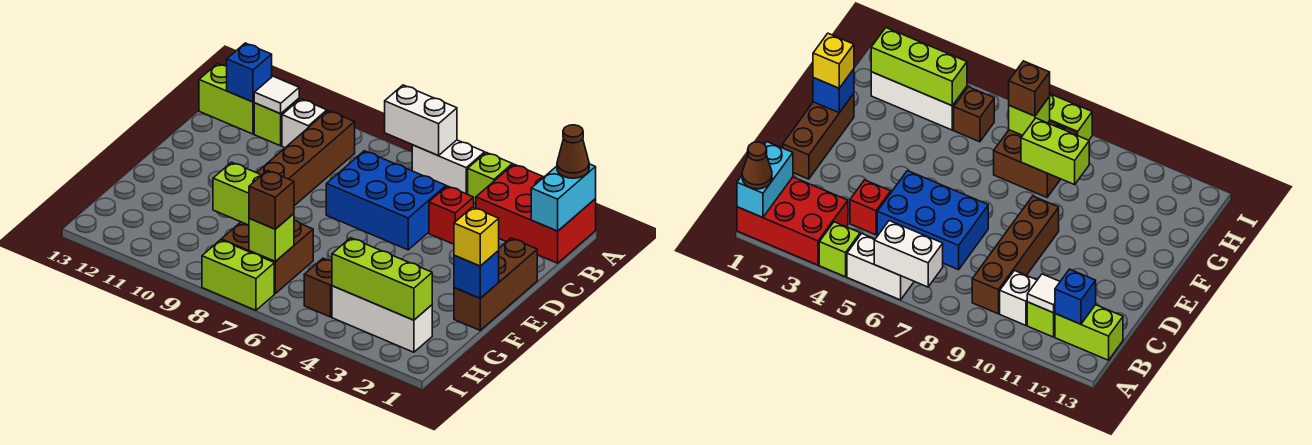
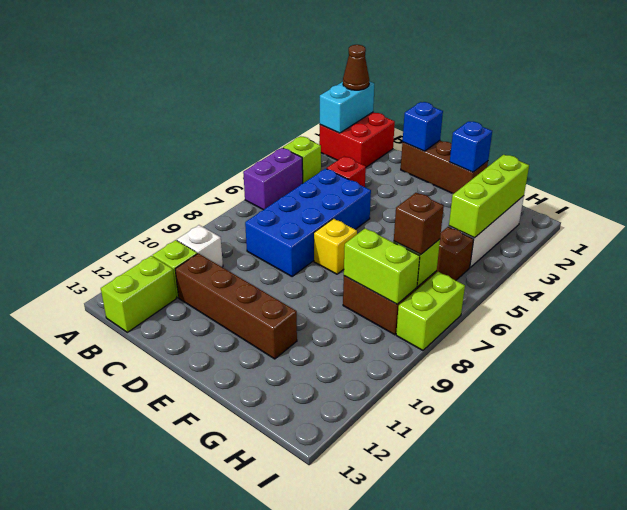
red 2x3 brick [476,164,596,263] -> red 2x2 brick [319,112,395,167]
cyan 1x2 brick [531,164,596,231] -> cyan 1x2 brick turned to [320,81,374,133]
white 1x2 brick [412,140,485,194] -> purple 1x2 brick [243,148,303,210]
white 1x2 brick [385,85,457,156] -> none
brown 1x4 brick [257,111,355,206] -> brown 1x4 brick moved to [175,253,297,359]
white 1x1 tile [254,76,299,114] -> none
blue 1x1 brick [227,43,272,102] -> blue 1x1 brick moved to [403,102,443,151]
blue 2x3 brick [326,151,446,250] -> blue 2x4 brick [245,169,371,277]
yellow 1x1 brick [454,207,499,266] -> yellow 1x1 brick moved to [314,219,357,274]
lime 1x2 brick [213,162,261,225] -> lime 1x2 brick turned to [344,228,420,304]

